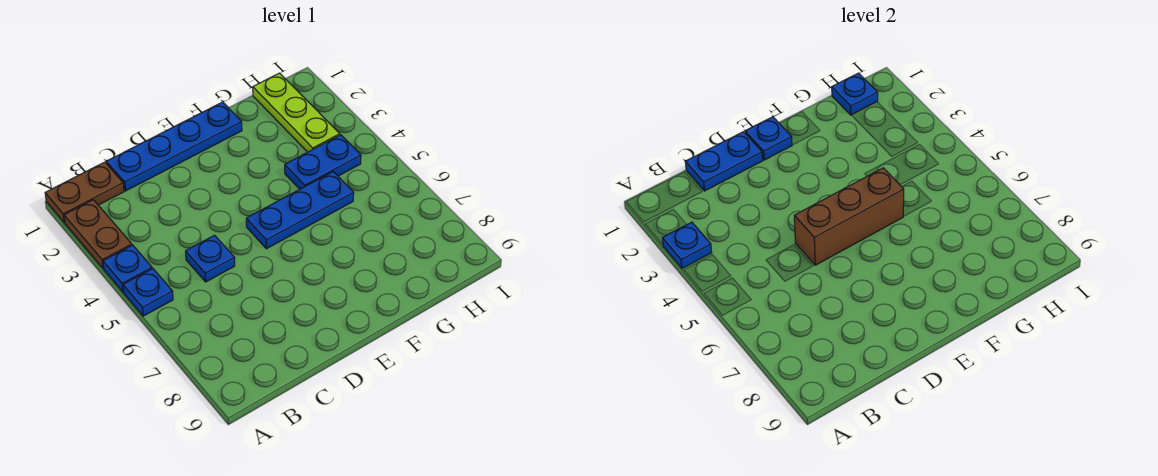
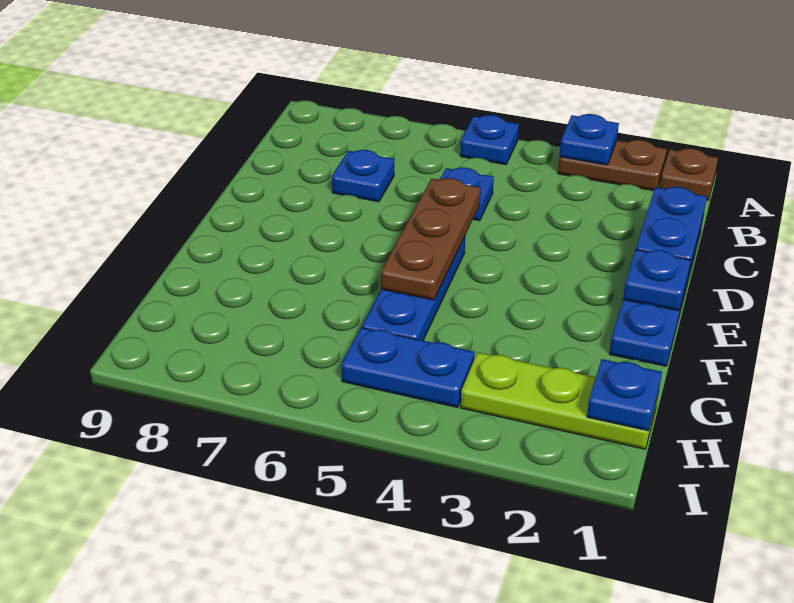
brown 1x2 plate [45,162,124,223] -> brown 1x1 plate [660,148,718,200]
blue 1x1 plate [103,245,152,292] -> blue 1x1 plate moved to [332,150,394,202]
brown 1x3 brick [794,168,904,265] -> brown 1x3 plate [381,178,481,300]
blue 1x2 plate [285,135,361,189] -> blue 1x2 plate turned to [342,328,475,407]

